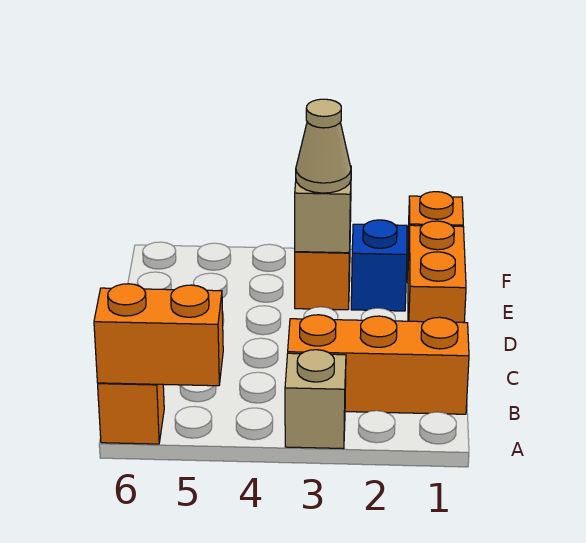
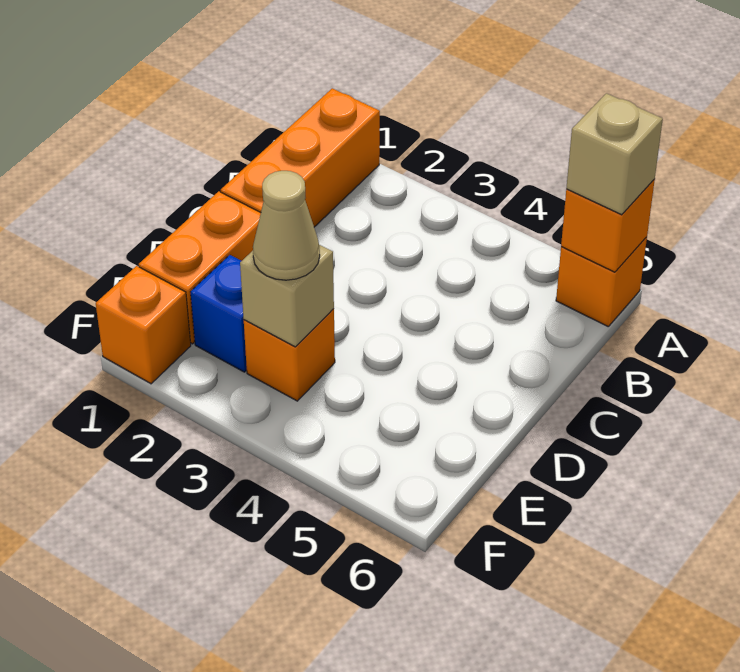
tan 1x1 brick [285,350,346,449] -> tan 1x1 brick moved to [566,93,663,215]
orange 1x2 brick [94,284,223,386] -> orange 1x1 brick [561,179,655,272]
orange 1x3 brick [288,315,469,414] -> orange 1x3 brick turned to [221,88,380,227]

